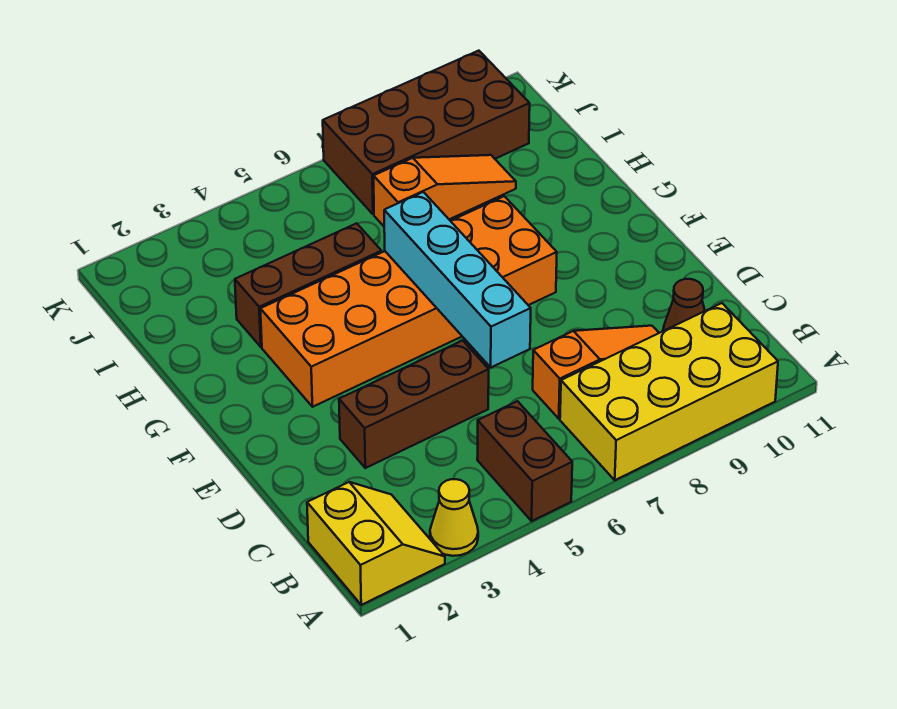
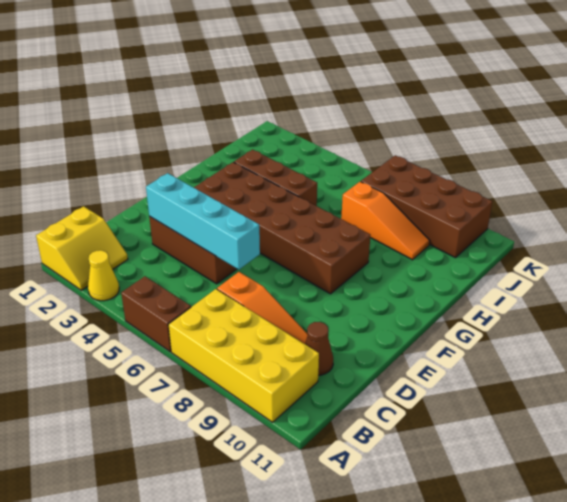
brown 1x2 brick [477,401,572,521] -> brown 1x2 brick turned to [121,276,191,352]
cyan 1x4 brick [384,192,531,367] -> cyan 1x4 brick turned to [146,173,260,270]
orange 2x6 brick [260,196,557,407] -> brown 2x6 brick [194,162,370,294]

